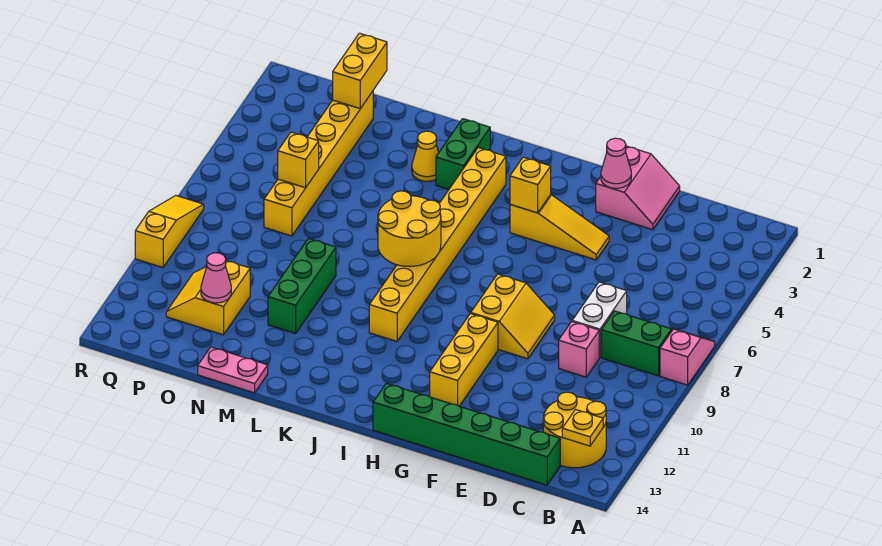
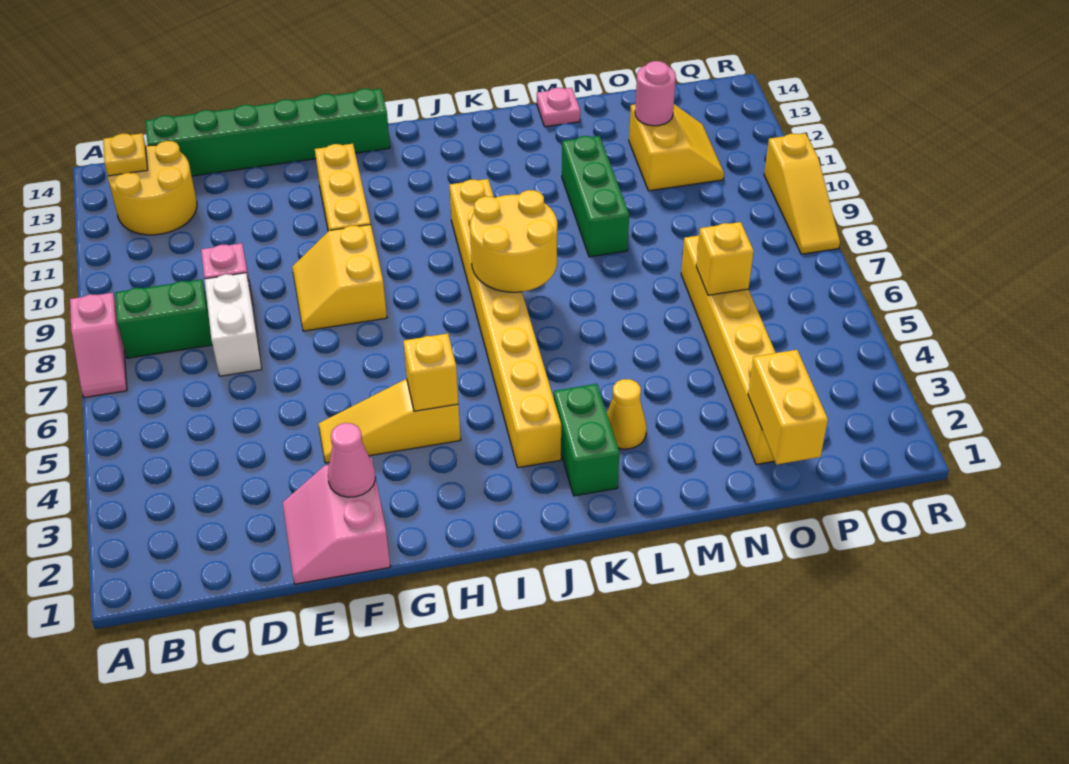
pink 1x2 plate [198,347,268,393] -> pink 1x1 plate [537,88,580,127]
pink 1x1 cone [201,253,231,303] -> pink 1x1 round brick [635,61,676,126]

